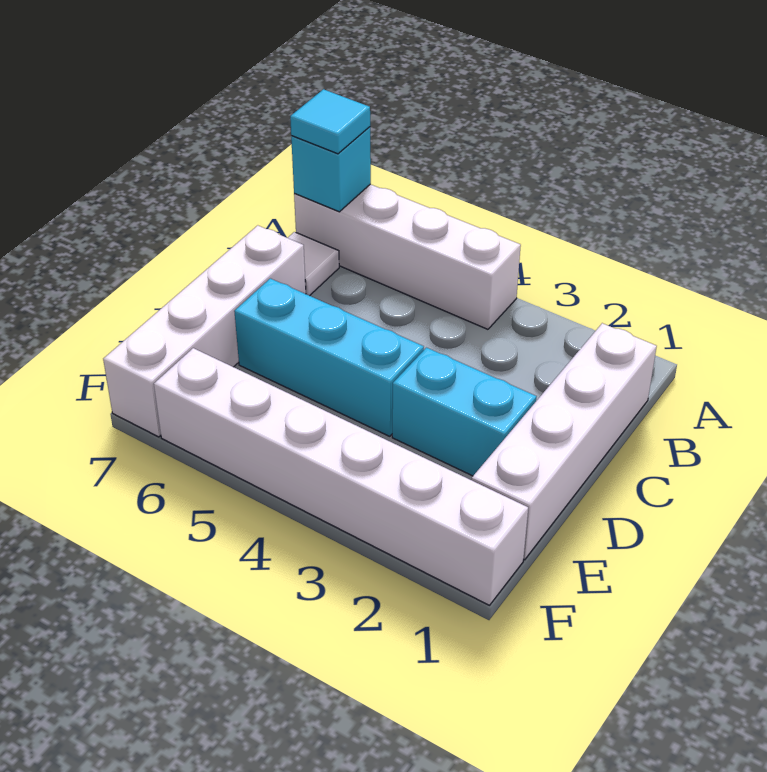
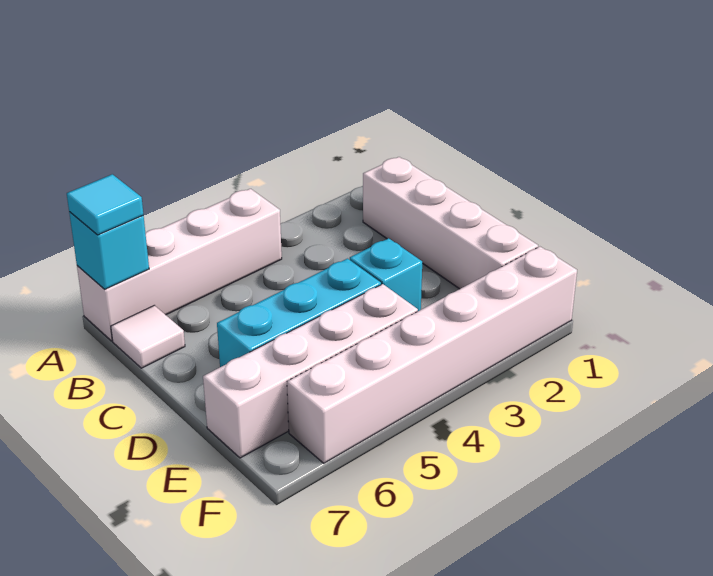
white 1x4 brick [103,225,306,437] -> white 1x4 brick turned to [203,284,418,458]
cyan 1x2 brick [392,348,537,476] -> cyan 1x1 brick [350,238,422,311]

